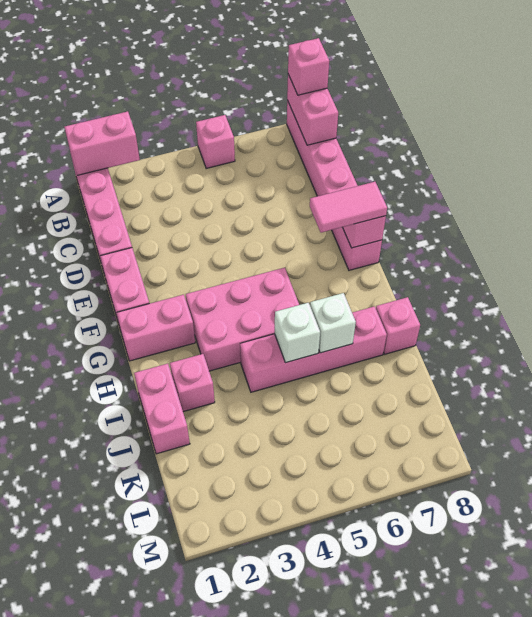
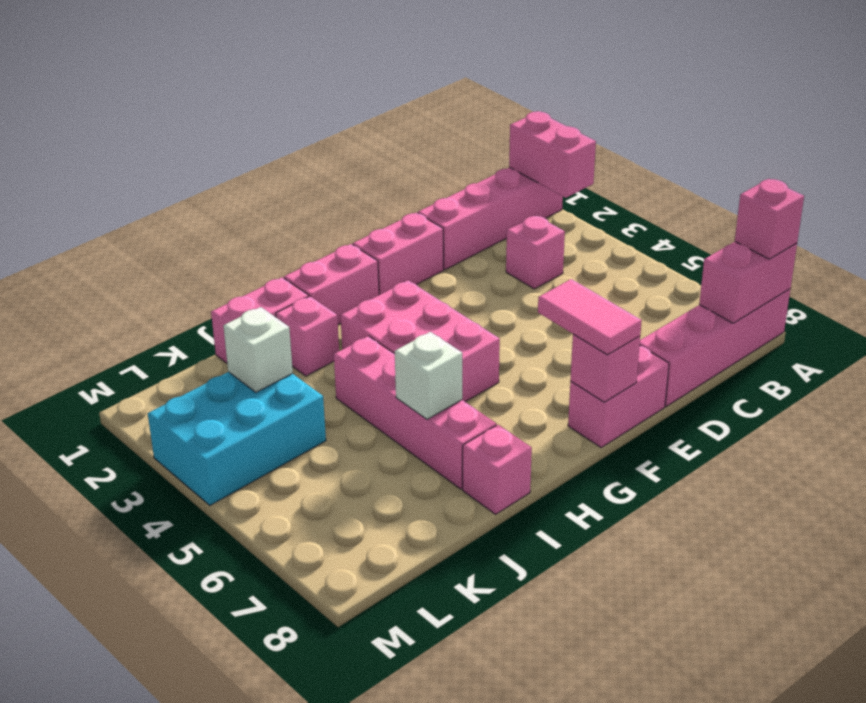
pink 1x1 brick [196,115,235,168] -> pink 1x1 brick moved to [506,215,565,289]
pink 1x2 brick [117,295,195,361] -> pink 1x2 brick turned to [284,244,379,325]
white 1x1 brick [275,303,320,363] -> white 1x1 brick moved to [223,307,293,392]
none -> cyan 2x3 brick [148,372,326,505]

